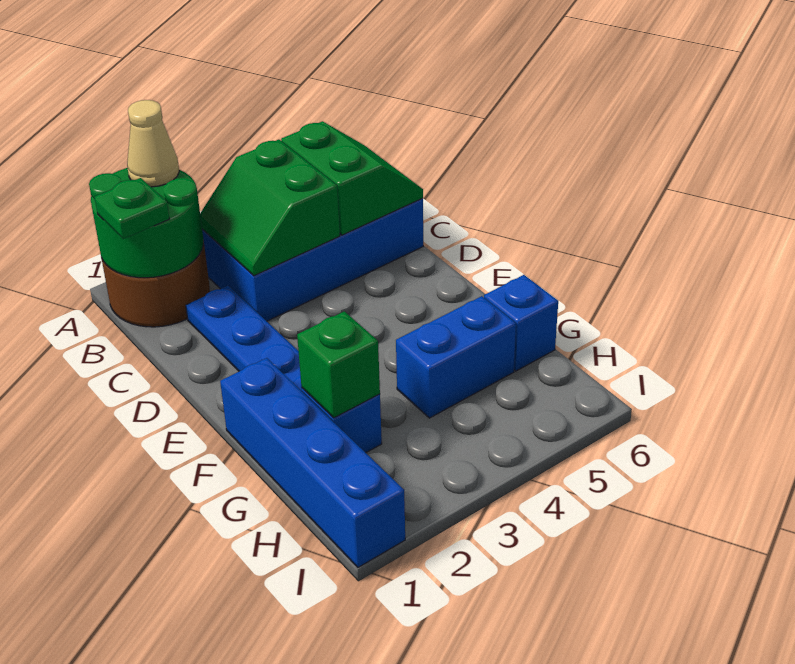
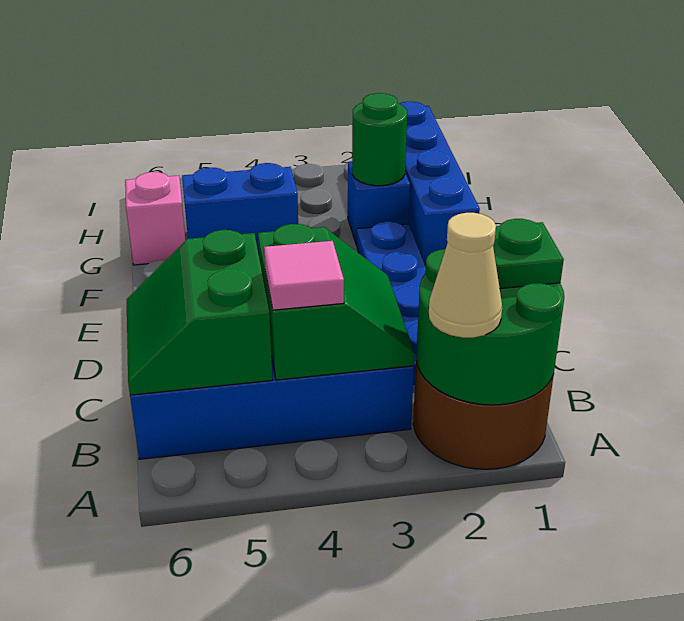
none -> pink 1x1 tile [264,241,344,310]
green 1x1 brick [297,311,380,418] -> green 1x1 round brick [352,93,407,186]
blue 1x1 brick [484,275,558,371] -> pink 1x1 brick [125,172,186,265]

